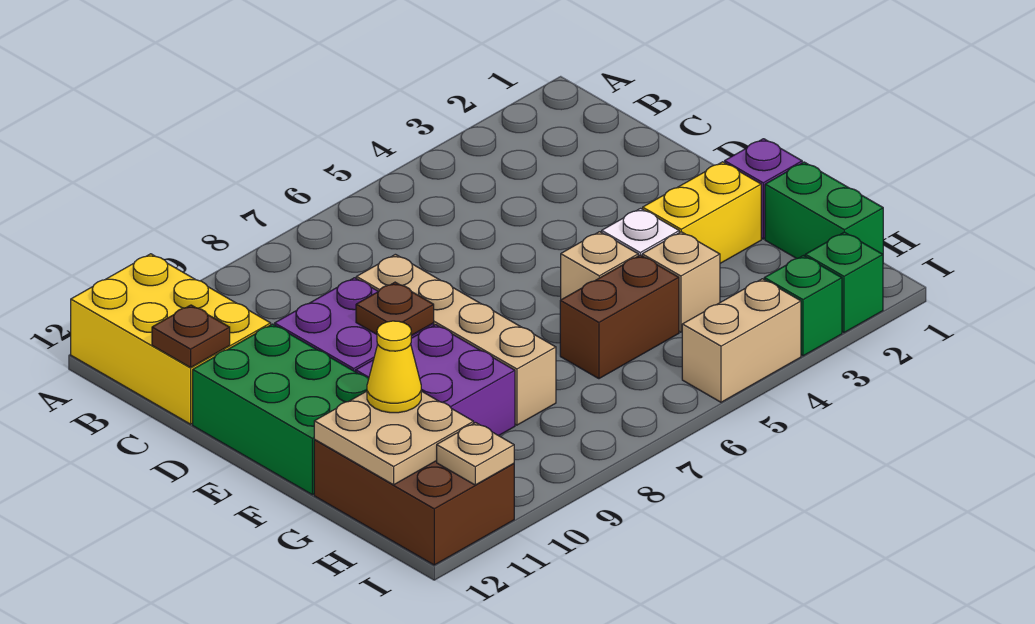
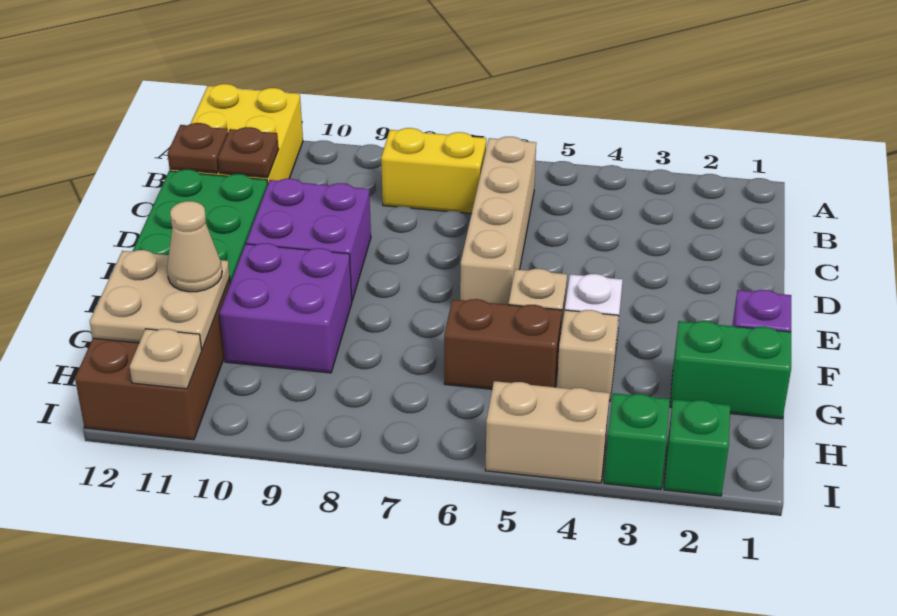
tan 1x4 brick [356,254,556,425] -> tan 1x4 brick moved to [460,137,536,305]
brown 1x1 plate [356,282,434,335] -> brown 1x1 plate moved to [218,127,279,178]
yellow 1x2 brick [643,162,761,263] -> yellow 1x2 brick moved to [381,128,486,214]
green 1x2 brick [765,162,883,258] -> green 1x2 brick turned to [670,321,791,419]
yellow 1x1 cone [367,321,421,413] -> tan 1x1 cone [167,201,222,292]

